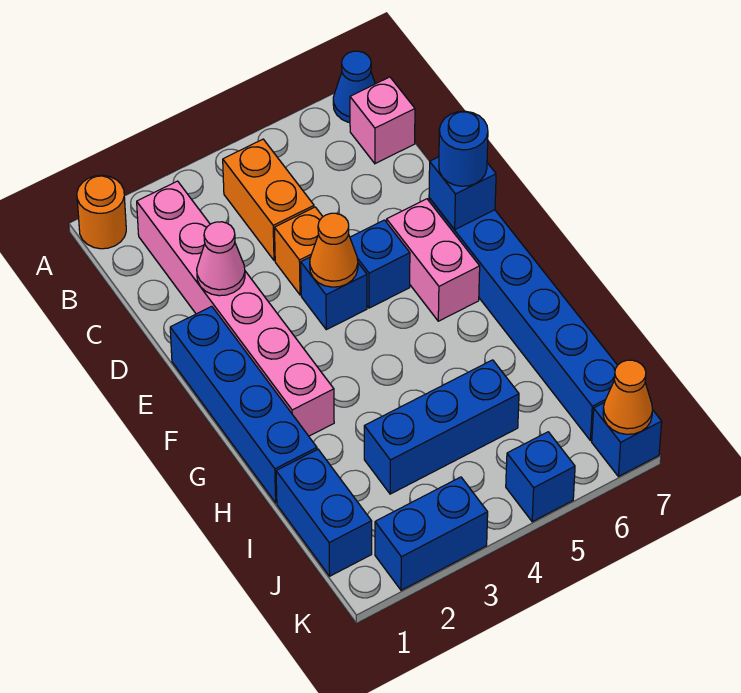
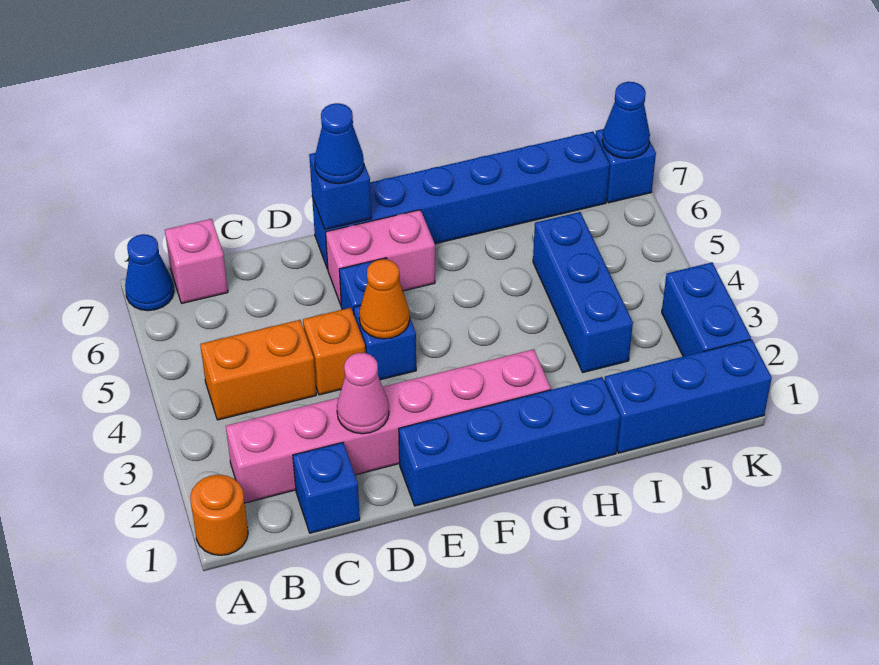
blue 1x1 round brick [439,111,488,186] -> blue 1x1 cone [314,103,364,184]
blue 1x2 brick [276,449,372,576] -> blue 1x3 brick [604,339,772,453]
blue 1x1 brick [506,432,575,522] -> blue 1x1 brick moved to [293,442,360,533]
orange 1x1 cone [603,360,653,434] -> blue 1x1 cone [602,82,650,158]

